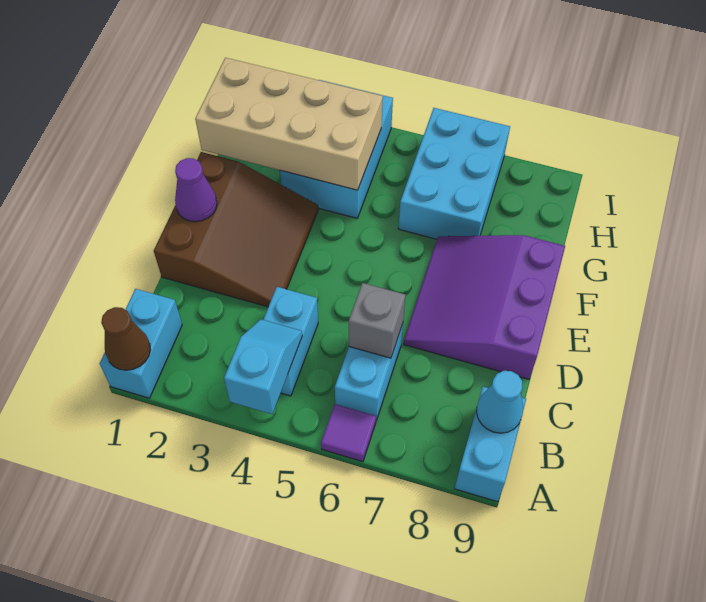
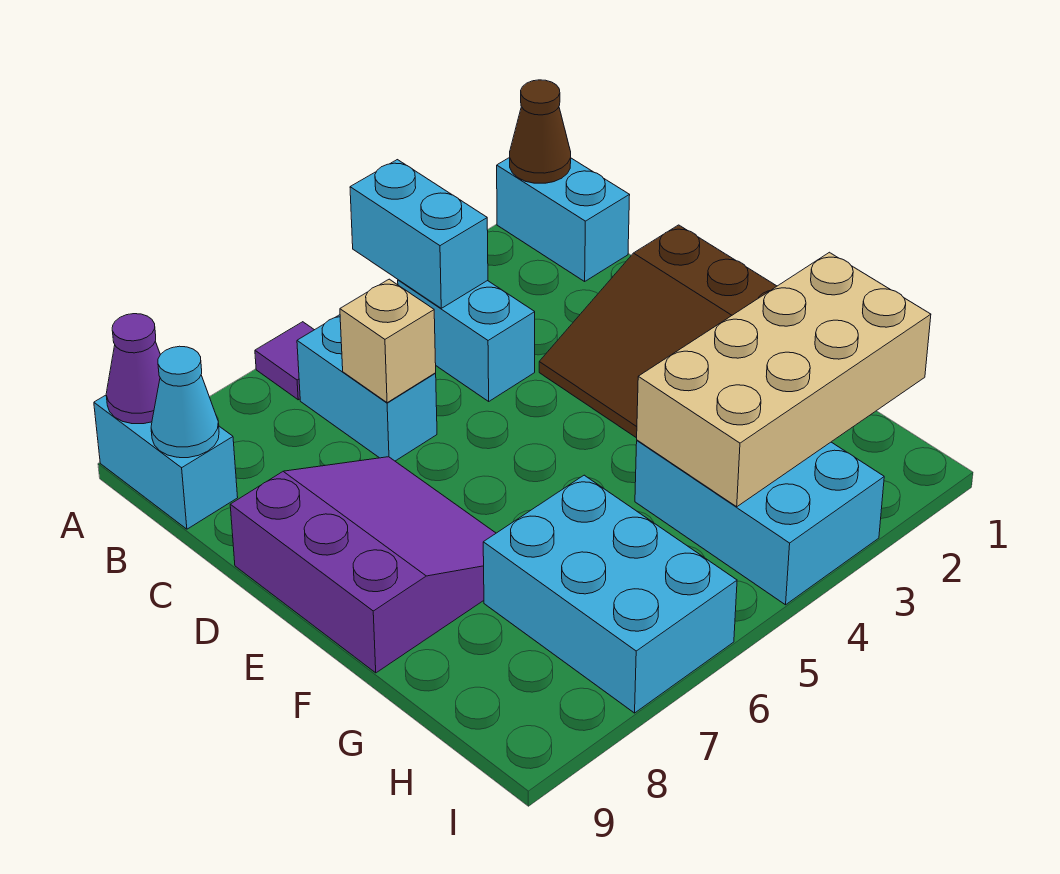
cyan 1x2 slope [224,319,302,414] -> cyan 1x2 brick [350,160,488,308]
grey 1x1 brick [349,283,405,358] -> tan 1x1 brick [340,279,436,403]
purple 1x1 cone [175,158,217,222] -> purple 1x1 cone moved to [106,314,160,424]

